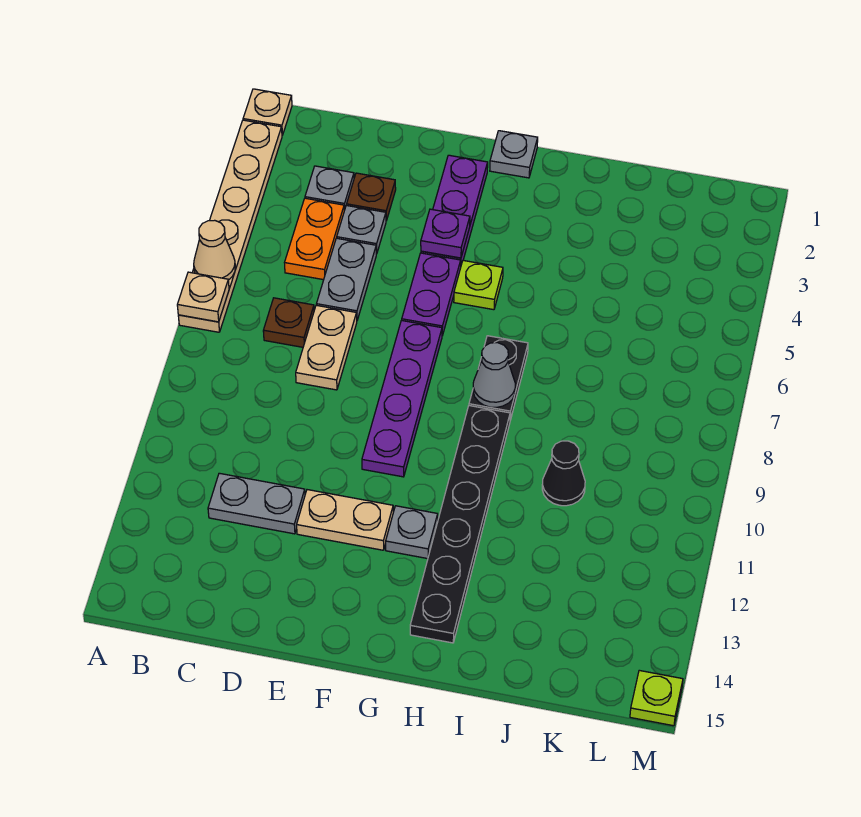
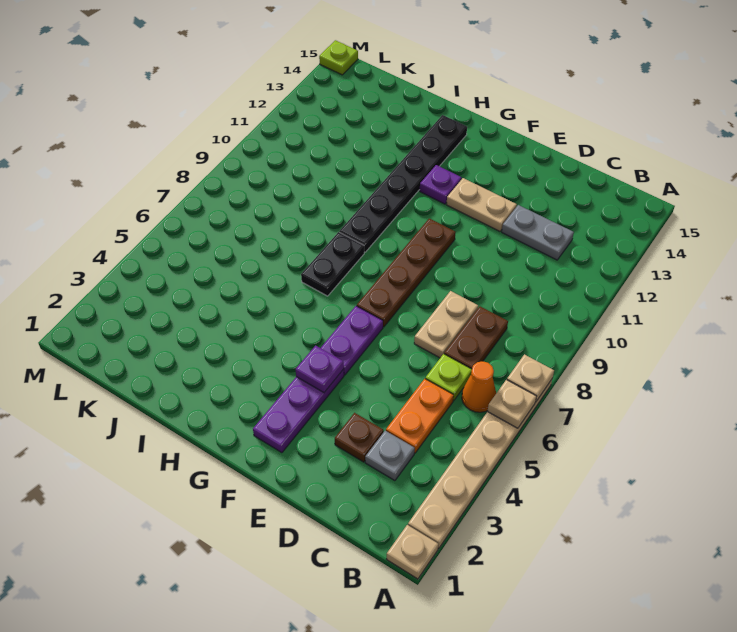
tan 1x1 cone [194,220,235,280] -> tan 1x1 plate [488,380,536,428]
none -> orange 1x1 cone [462,361,496,412]
brown 1x1 plate [263,298,314,347] -> brown 1x2 plate [444,306,508,369]
grey 1x1 plate [337,205,386,254] -> none
grey 1x2 plate [316,238,376,320] -> none
purple 1x4 plate [362,320,442,477] -> brown 1x4 plate [357,218,456,327]
grey 1x1 plate [490,131,538,178] -> none
lime 1x1 plate [454,261,503,310] -> lime 1x1 plate moved to [425,354,472,401]
grey 1x1 plate [386,506,438,559] -> purple 1x1 plate [420,165,462,204]
grey 1x1 cone [473,343,515,407] -> none
black 1x1 cone [542,441,585,506] -> none

